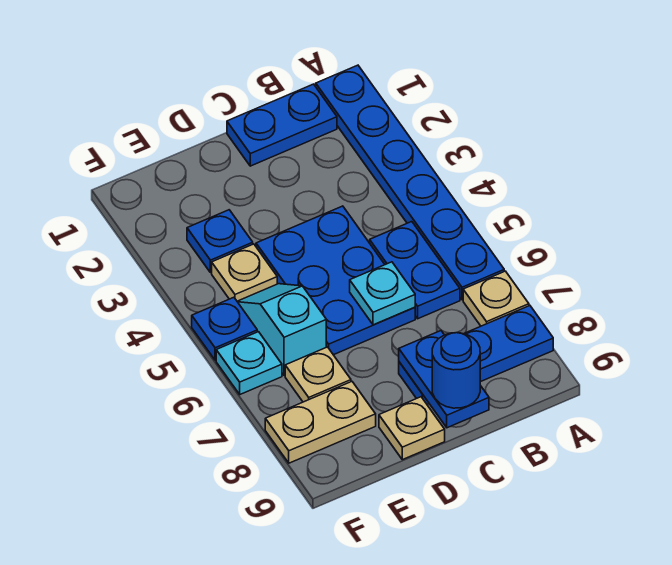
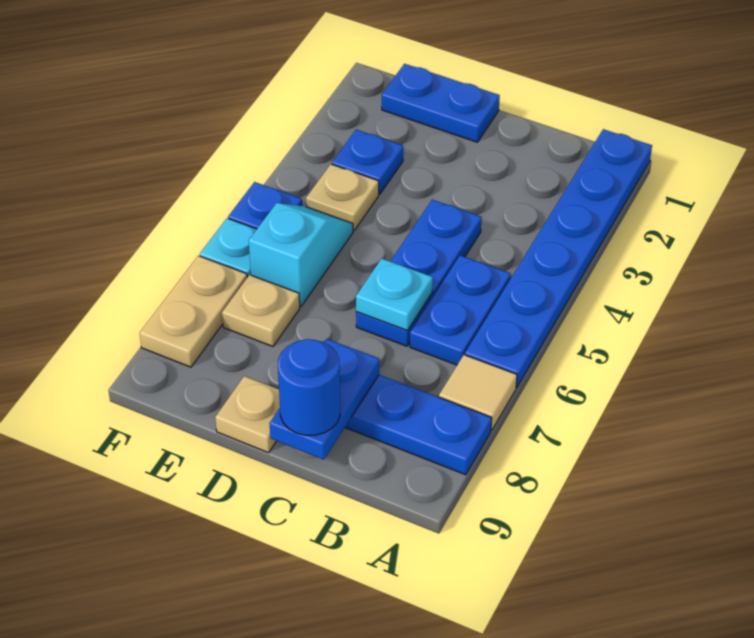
tan 1x1 plate [463,271,529,326] -> tan 1x1 tile [439,355,517,430]
blue 1x2 plate [227,84,337,166] -> blue 1x2 plate moved to [382,64,500,142]
blue 2x3 plate [256,206,415,355] -> blue 1x3 plate [356,200,482,346]
tan 1x2 plate [265,382,376,463] -> tan 1x2 plate turned to [140,256,247,367]

